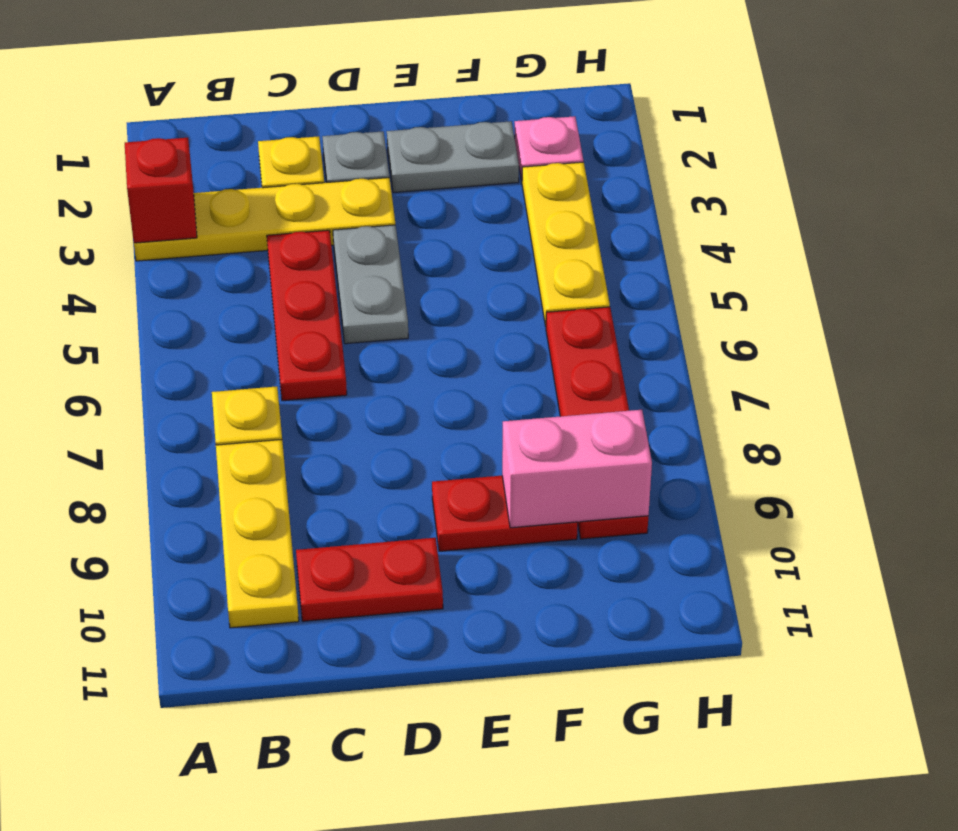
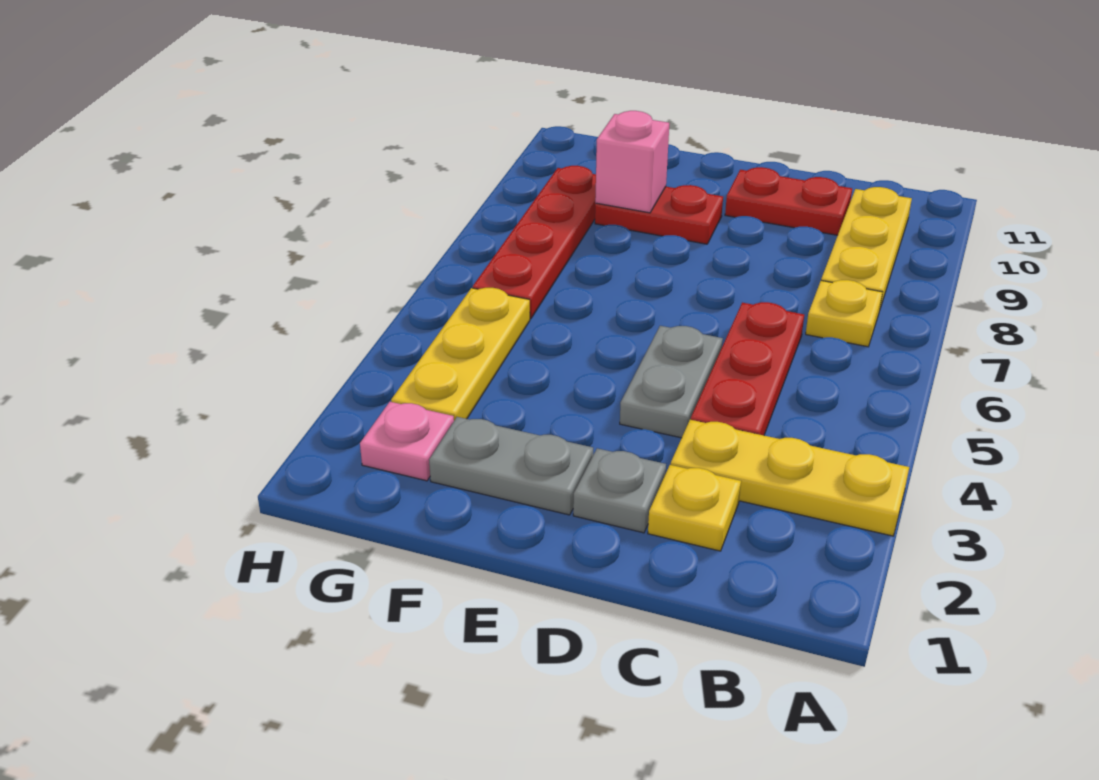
yellow 1x4 plate [134,178,395,261] -> yellow 1x3 plate [671,420,909,536]
red 1x1 brick [125,138,197,243] -> none
pink 1x2 brick [502,410,652,528] -> pink 1x1 brick [595,111,669,213]

